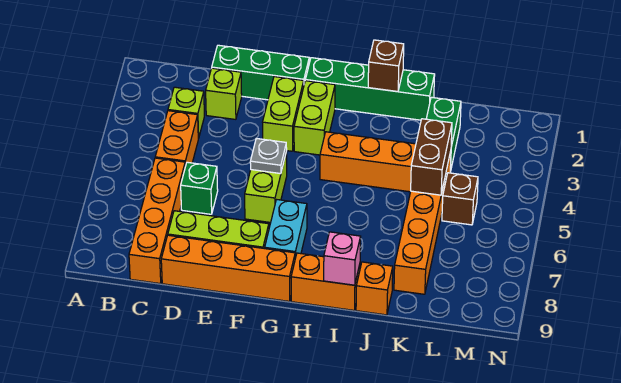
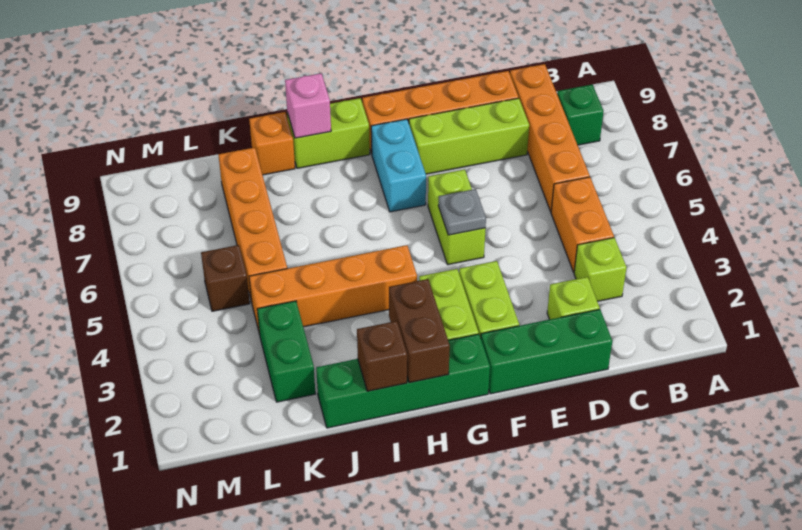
green 1x1 brick [181,162,218,214] -> green 1x1 brick moved to [557,85,603,145]
orange 1x2 brick [291,253,360,310] -> lime 1x2 brick [287,98,370,168]
brown 1x2 brick [411,119,452,195] -> brown 1x2 brick moved to [389,279,450,383]

